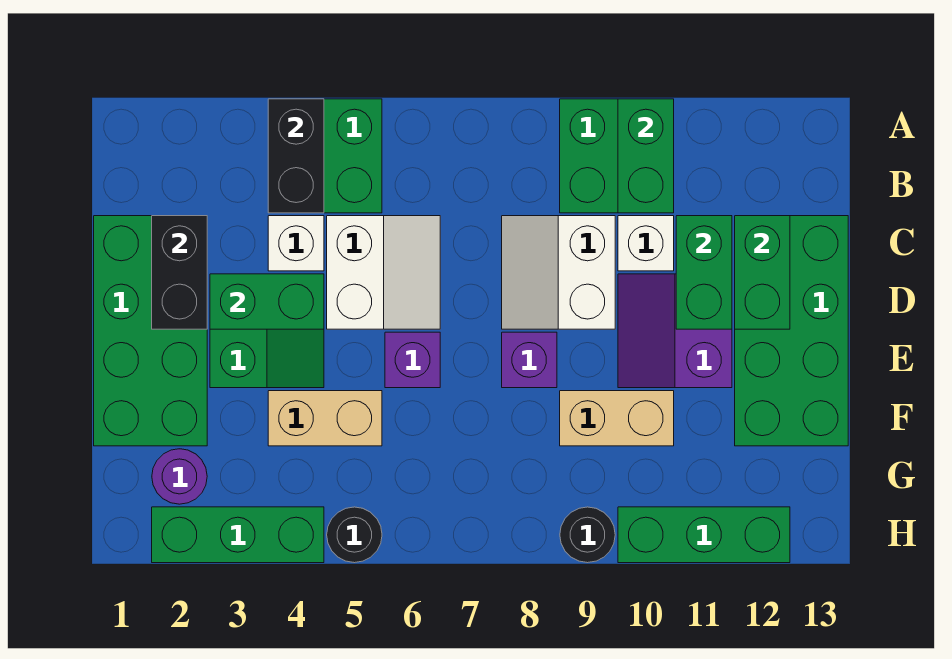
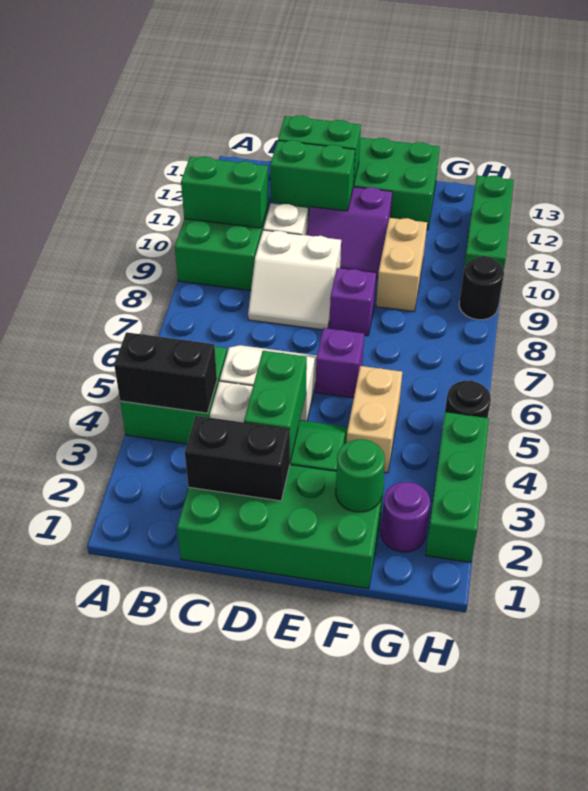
none -> green 1x1 round brick [336,439,385,512]

